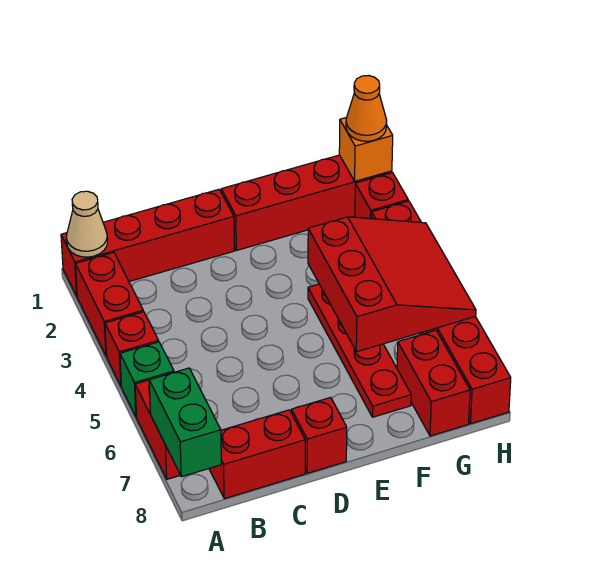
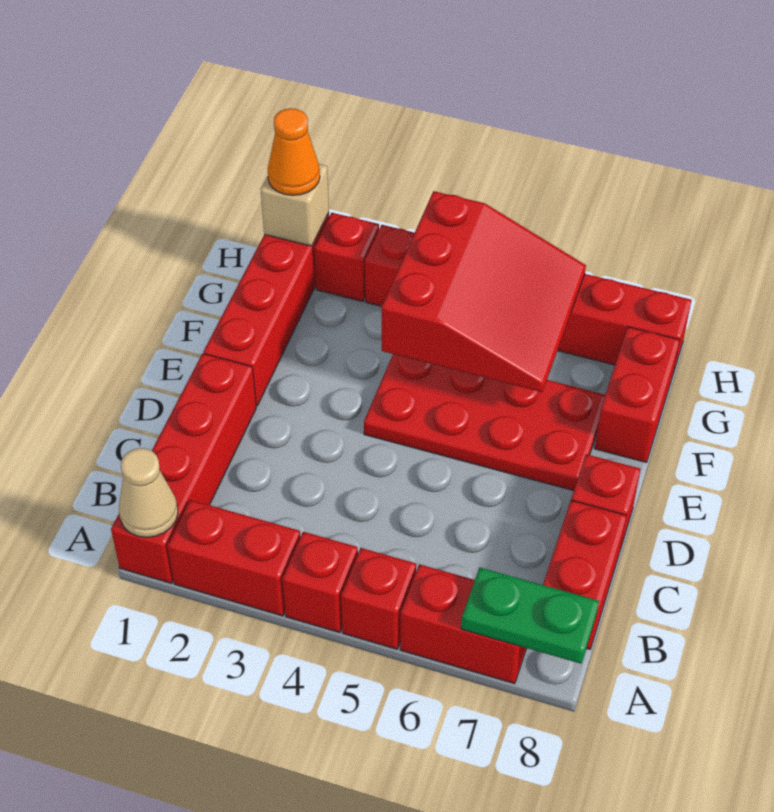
green 1x1 brick [120,342,174,417] -> red 1x1 brick [341,548,416,649]
green 1x2 brick [149,368,221,477] -> green 1x2 plate [461,568,599,664]
red 1x4 plate [308,284,411,417] -> red 2x4 plate [364,354,605,491]
red 3x3 slope [308,217,476,352] -> red 3x3 slope turned to [382,191,586,392]
red 1x2 brick [397,330,470,436] -> red 1x2 brick turned to [595,327,680,463]
orange 1x1 brick [339,117,393,181] -> tan 1x1 brick [260,164,329,246]

